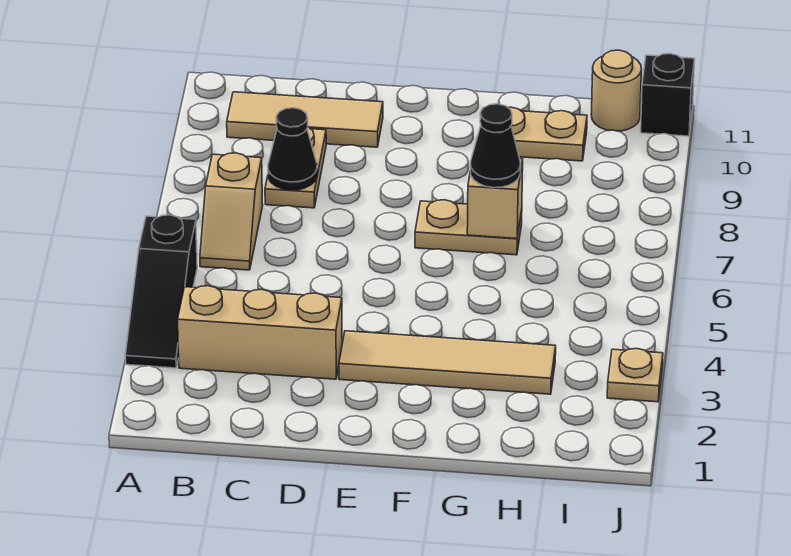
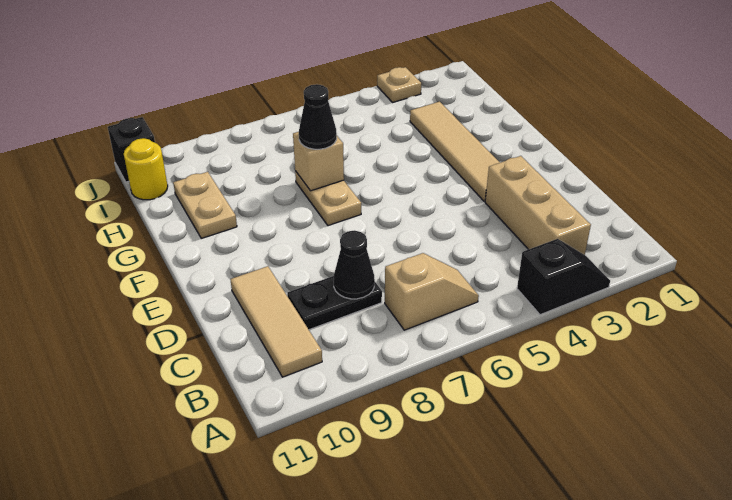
black 1x3 slope [125,215,197,368] -> black 1x2 slope [517,239,610,315]
tan 1x2 plate [265,127,326,208] -> black 1x2 plate [287,276,382,330]
tan 1x1 round brick [591,50,641,131] -> yellow 1x1 round brick [124,138,168,200]

